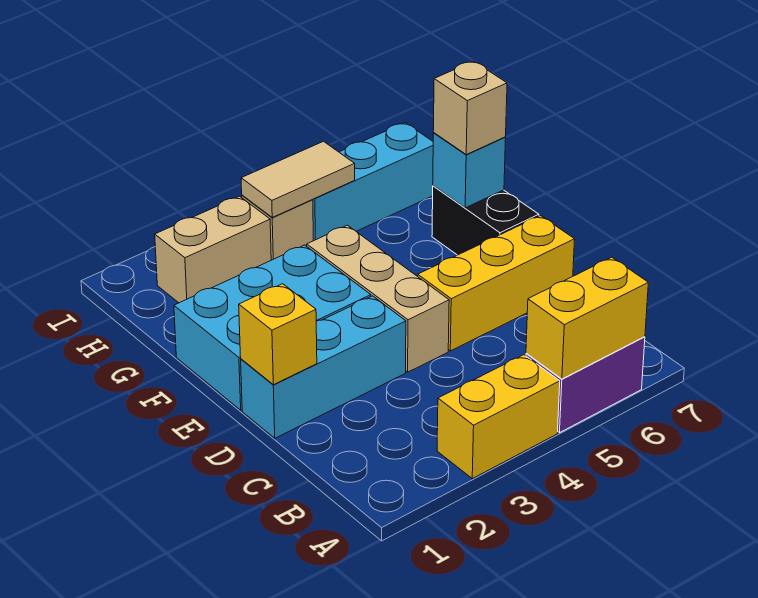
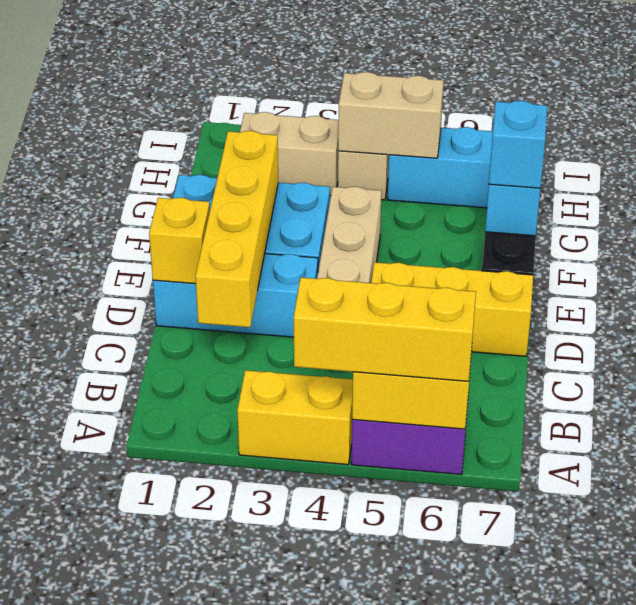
none -> yellow 1x3 brick [294,277,476,381]
none -> yellow 1x4 brick [195,131,278,327]
tan 1x1 brick [433,61,507,155] -> cyan 1x1 brick [489,101,547,188]
tan 1x2 tile [241,141,355,217] -> tan 1x2 brick [338,72,444,158]

